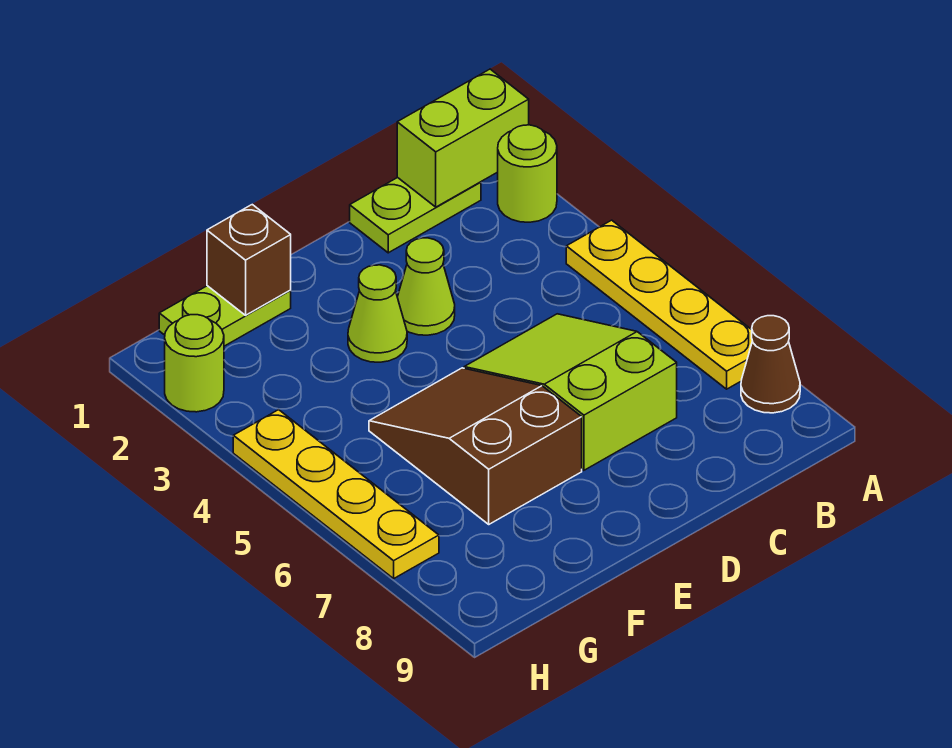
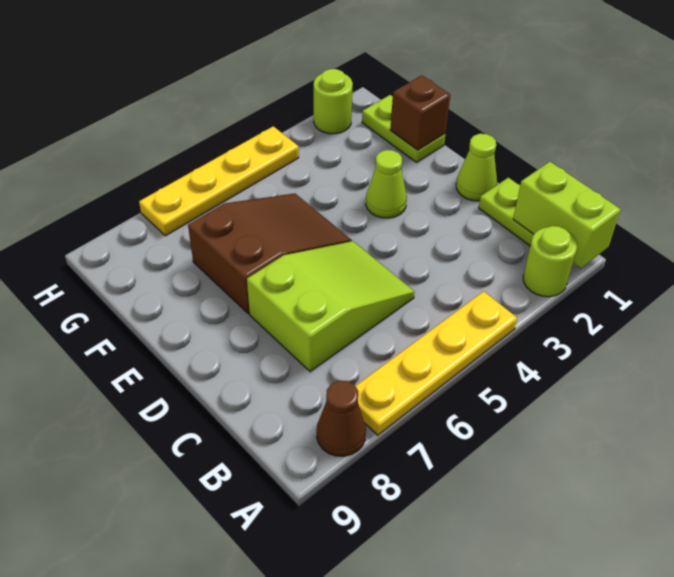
lime 1x1 cone [397,238,455,335] -> lime 1x1 cone moved to [456,134,497,201]

